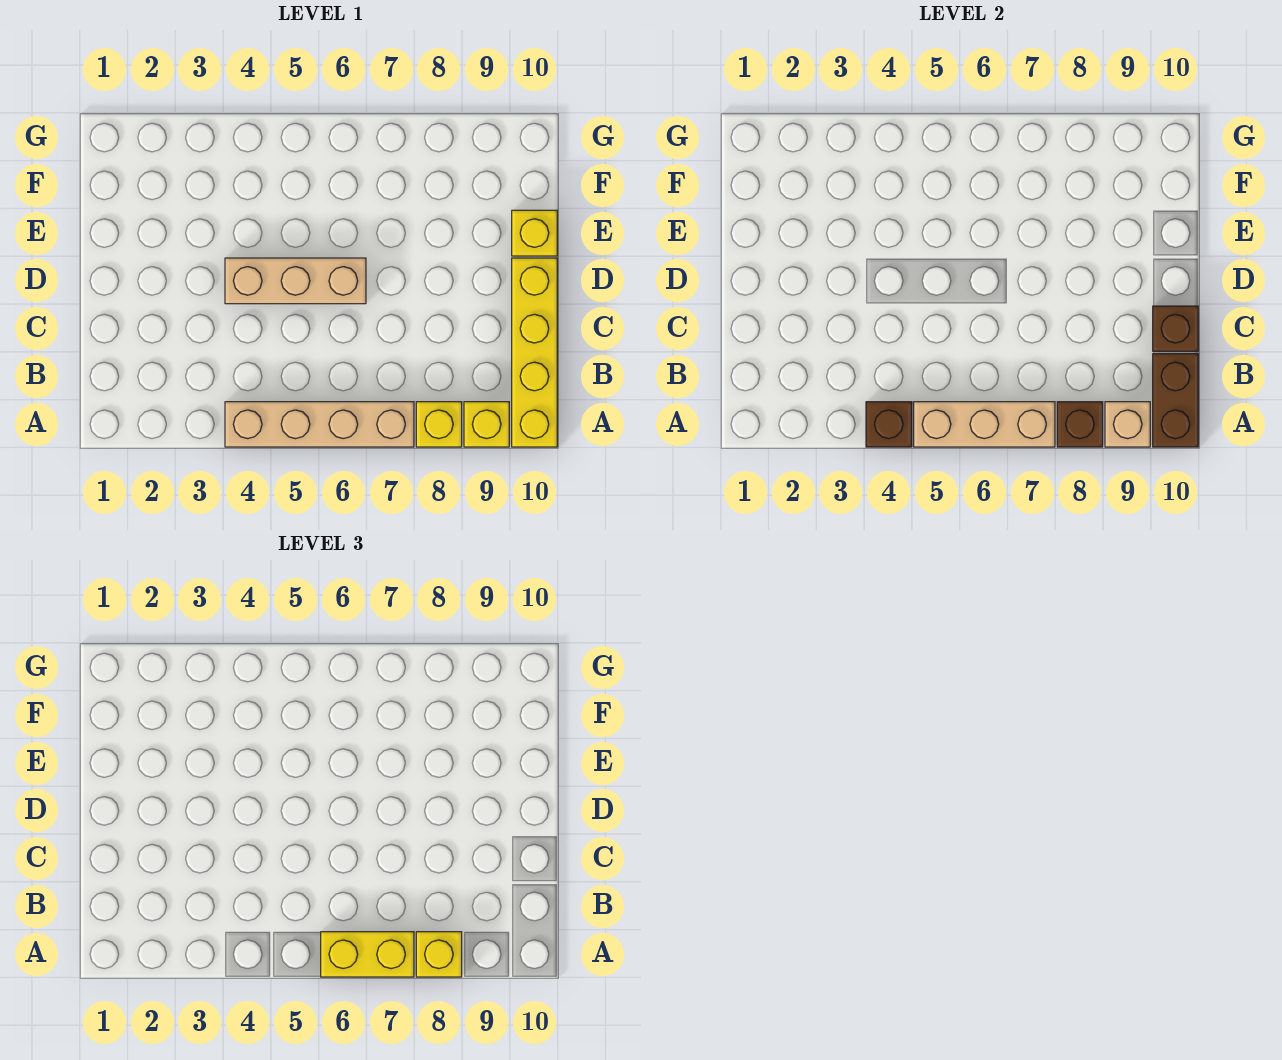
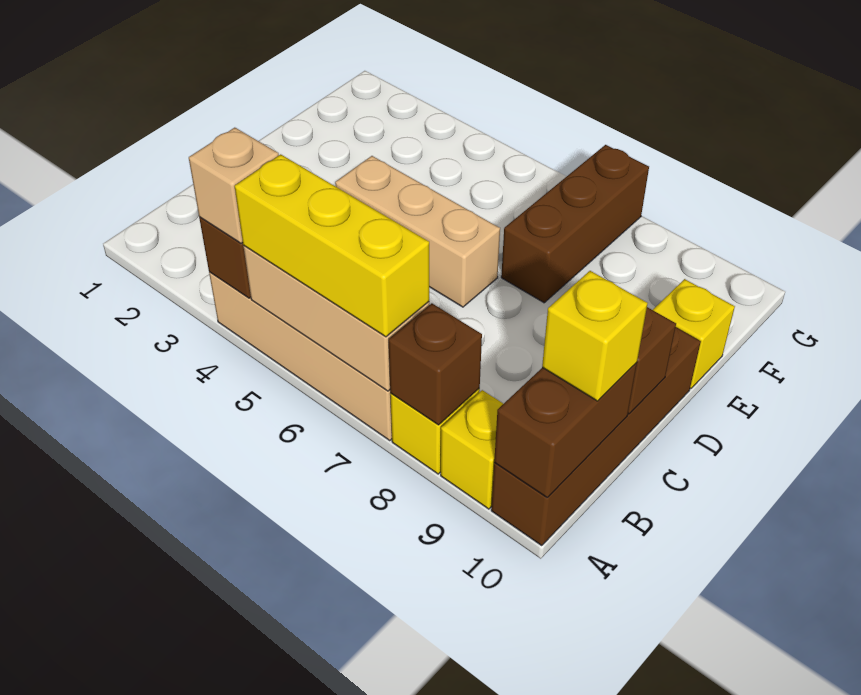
yellow 1x2 brick [321,932,414,977] -> yellow 1x3 brick [235,154,429,337]
yellow 1x1 brick [416,932,462,977] -> yellow 1x1 brick moved to [542,271,648,401]
tan 1x1 brick [1105,402,1150,447] -> tan 1x1 brick moved to [189,128,279,243]
yellow 1x4 brick [512,258,557,447] -> brown 1x4 brick [491,327,701,546]
none -> brown 1x3 brick [501,145,649,303]

